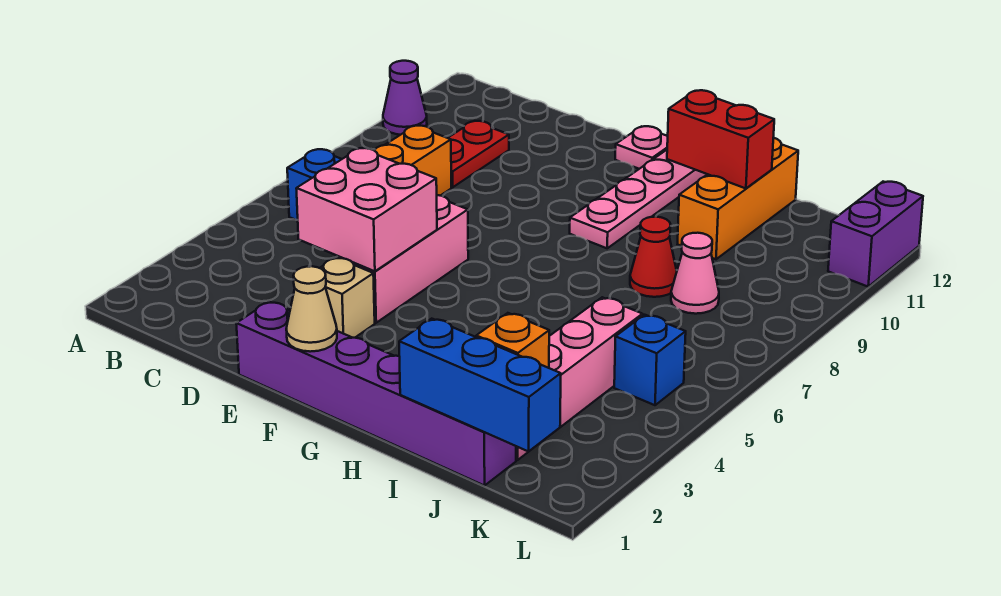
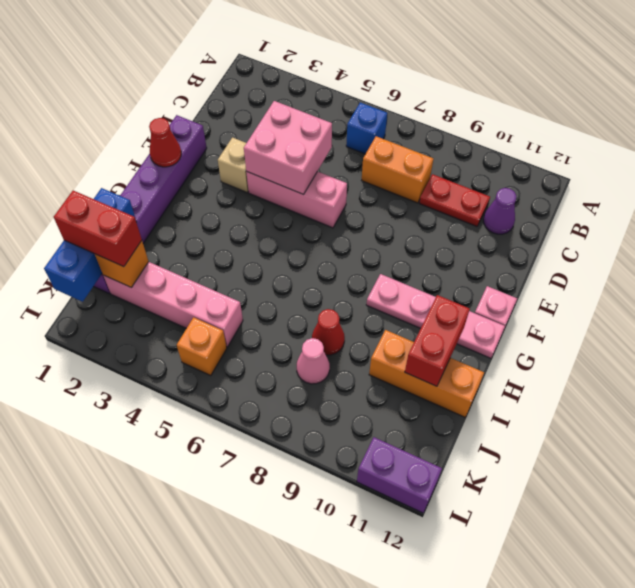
purple 1x1 cone [383,61,427,135] -> purple 1x1 cone moved to [483,188,516,234]
tan 1x1 cone [286,266,337,352] -> red 1x1 cone [149,118,181,167]
none -> red 1x2 brick [54,191,142,267]
blue 1x1 brick [614,315,686,405] -> orange 1x1 brick [177,317,227,375]

